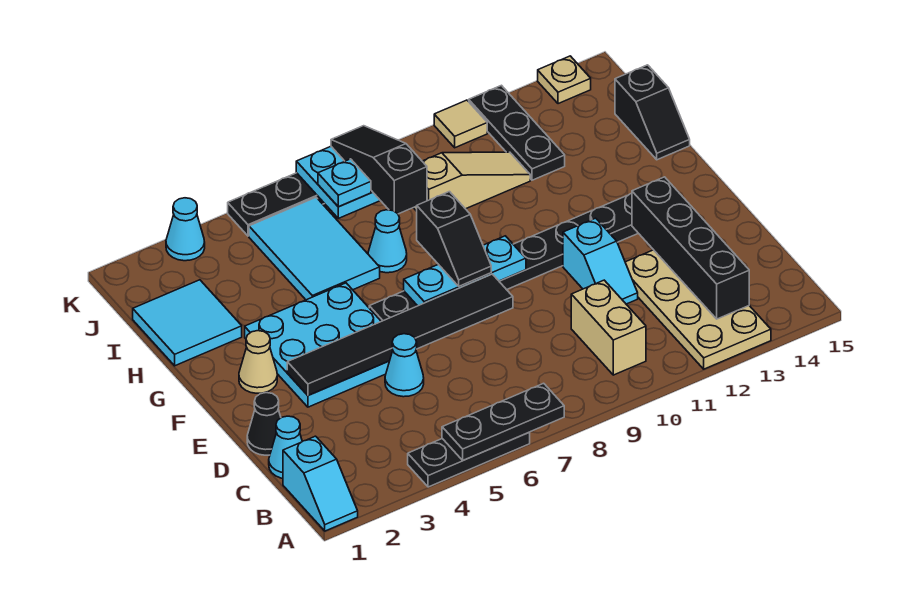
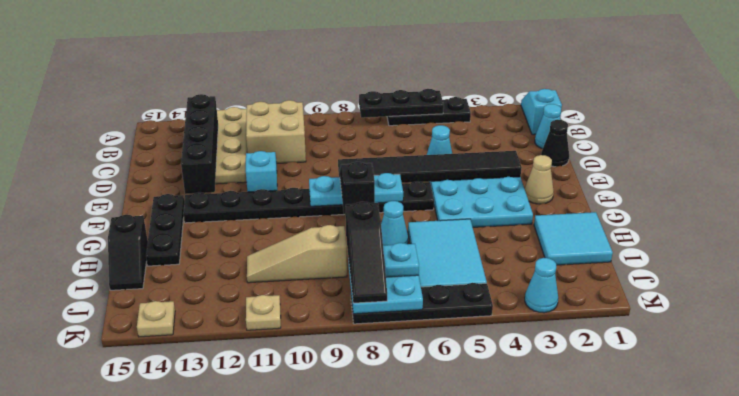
tan 1x2 brick [571,280,646,375] -> tan 2x2 brick [246,100,306,163]
black 1x2 slope [615,65,690,160] -> black 1x2 slope turned to [108,215,148,290]
black 1x3 plate [469,85,565,180] -> black 1x3 plate moved to [146,194,184,266]
tan 1x1 tile [434,100,487,148] -> tan 1x1 plate [246,295,281,330]

